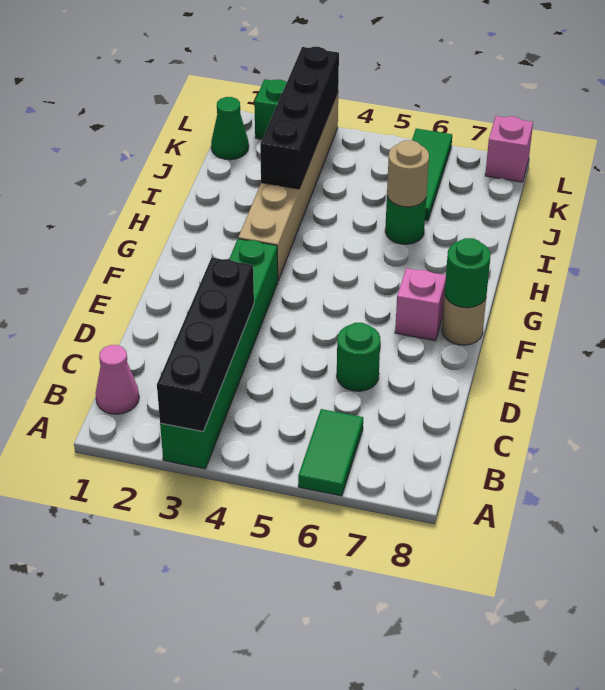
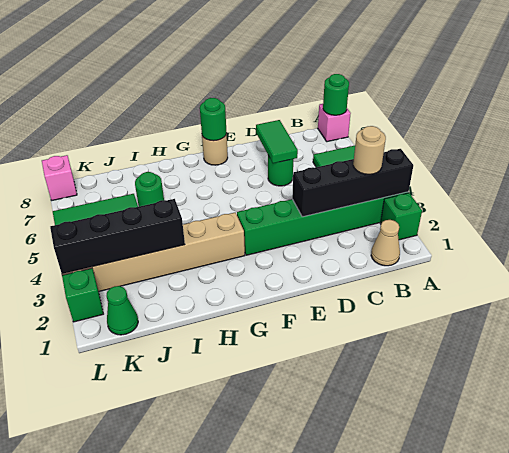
none -> green 1x1 brick [381,193,422,240]
none -> green 1x1 round brick [323,74,349,115]
pink 1x1 cone [95,345,139,414] -> tan 1x1 cone [371,220,400,266]
none -> green 1x2 tile [256,120,298,163]
pink 1x1 brick [395,268,446,341] -> pink 1x1 brick moved to [318,104,351,142]
tan 1x1 round brick [387,140,429,207] -> tan 1x1 round brick moved to [353,126,386,174]

